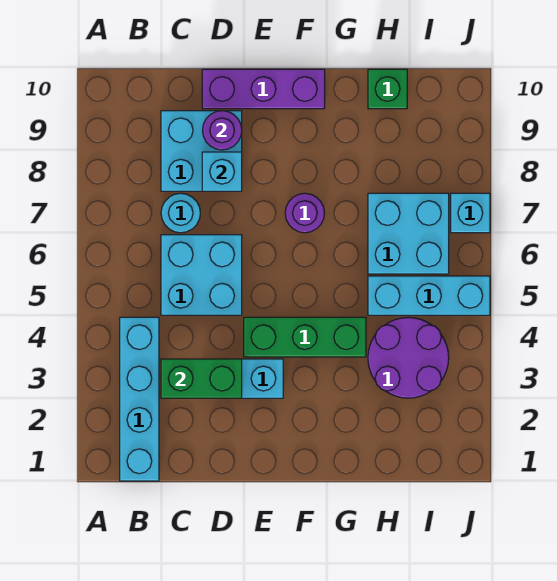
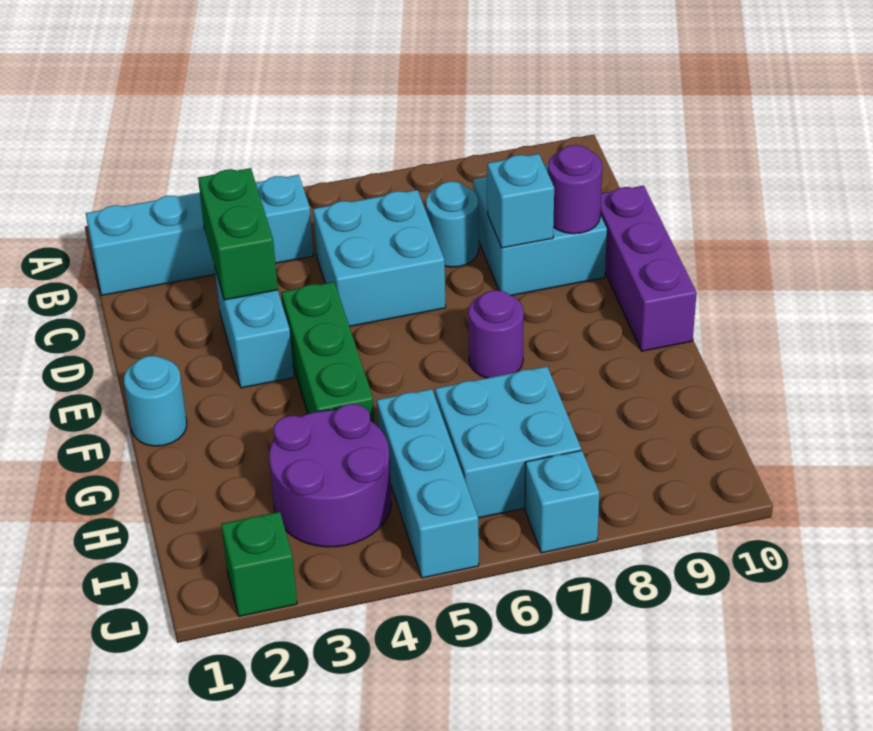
none -> cyan 1x1 round brick [124,356,187,446]
green 1x1 brick [368,69,407,109] -> green 1x1 brick moved to [221,512,297,616]

